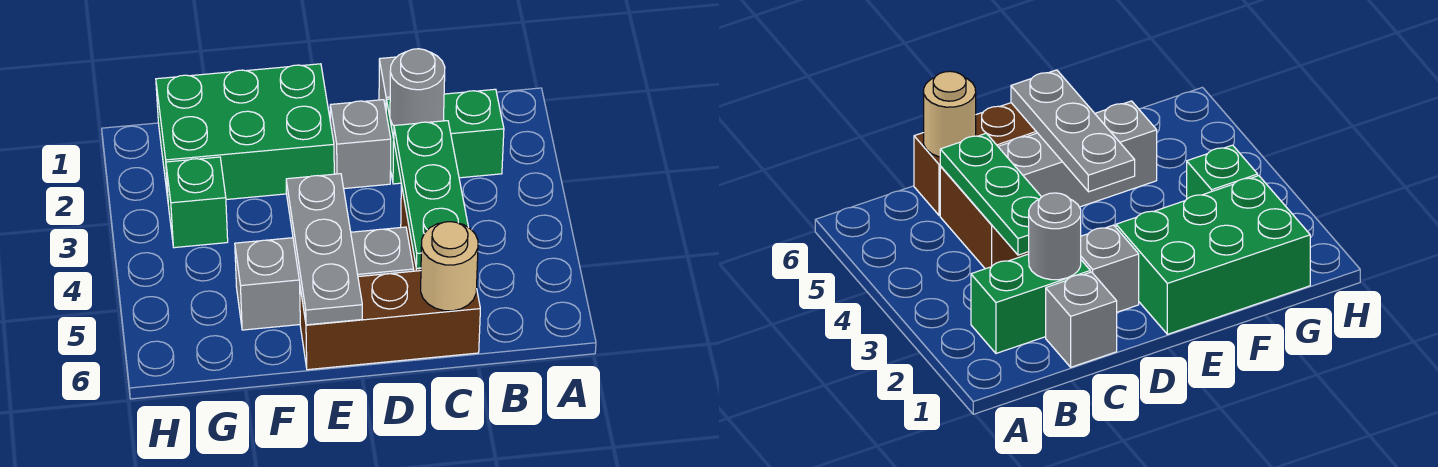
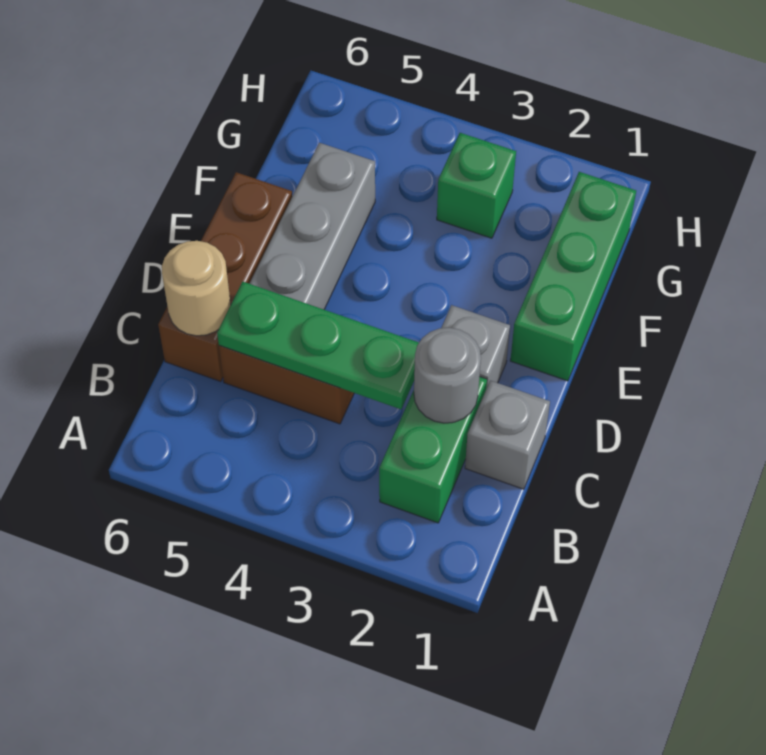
green 2x3 brick [156,64,334,200] -> green 1x3 brick [510,172,636,381]
grey 1x3 plate [286,174,362,325] -> none

